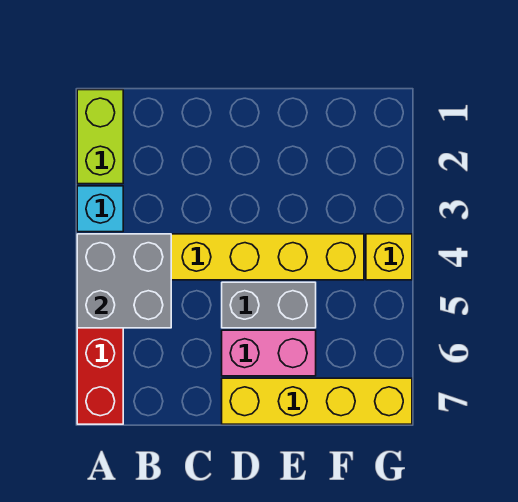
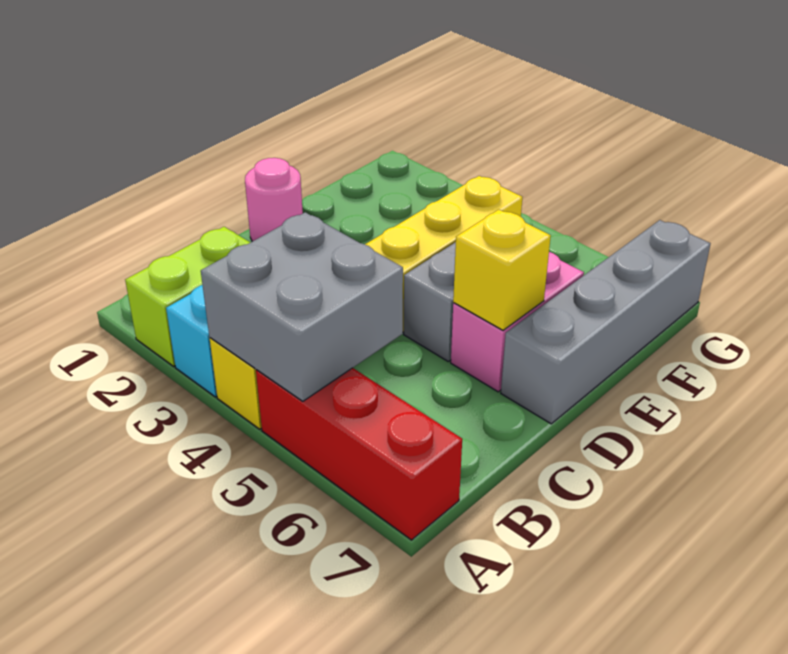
lime 1x2 brick [77,90,123,184] -> lime 1x2 brick turned to [125,227,250,366]
none -> pink 1x1 round brick [245,158,303,242]
yellow 1x4 brick [222,378,412,424] -> grey 1x4 brick [501,220,710,424]
yellow 1x1 brick [366,234,412,280] -> yellow 1x1 brick moved to [453,210,551,330]

